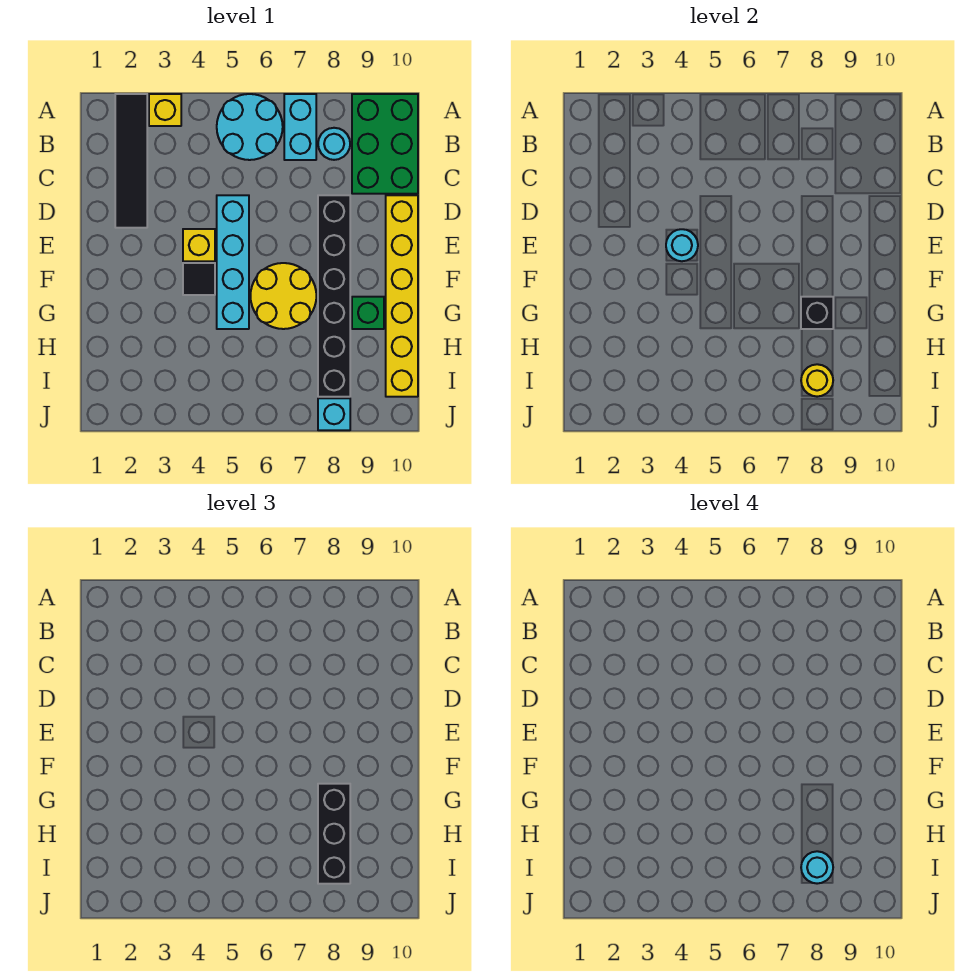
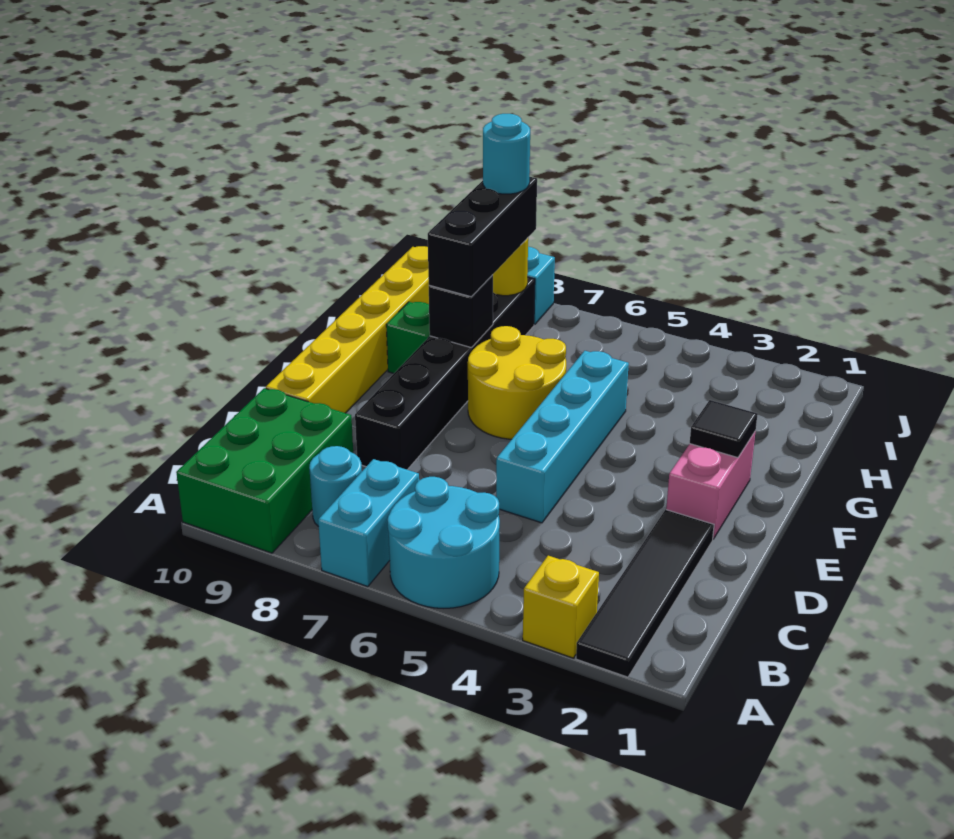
none -> pink 1x2 brick [666,431,756,539]
yellow 1x1 brick [183,229,215,261] -> none
cyan 1x1 round brick [666,229,698,261] -> none
black 1x1 tile [183,263,215,295] -> black 1x1 tile moved to [690,400,758,458]

